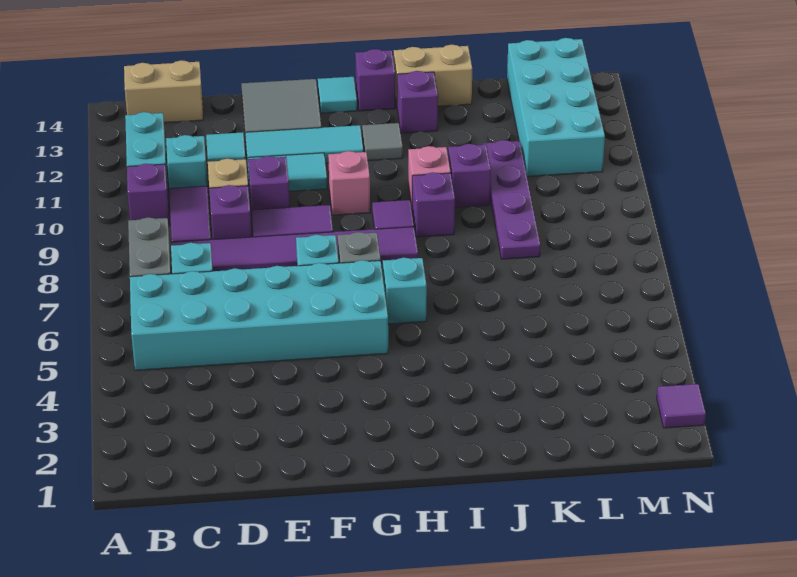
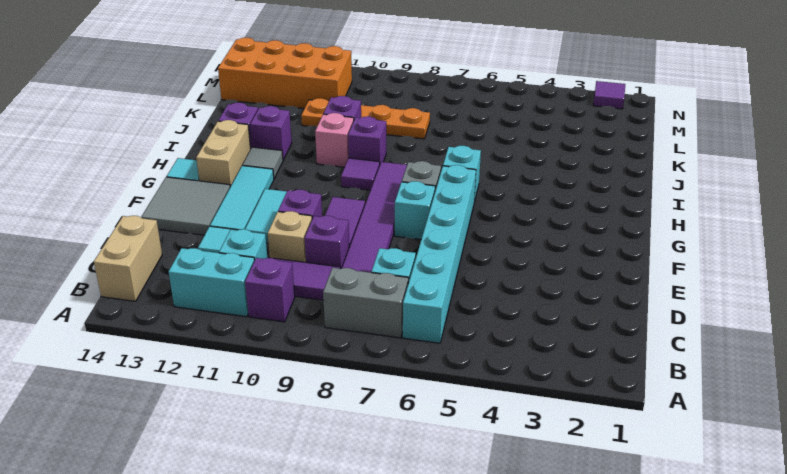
cyan 2x6 brick [130,260,388,370] -> cyan 1x6 brick [403,165,476,343]
pink 1x1 brick [328,151,370,215] -> none
purple 1x1 brick [355,49,395,111] -> purple 1x1 brick moved to [250,106,292,160]
tan 1x2 brick [394,45,472,106] -> tan 1x2 brick moved to [196,120,251,187]
purple 1x4 plate [483,140,541,259] -> orange 1x4 plate [301,98,430,139]
cyan 2x4 brick [507,38,605,177] -> orange 2x4 brick [218,38,352,109]

